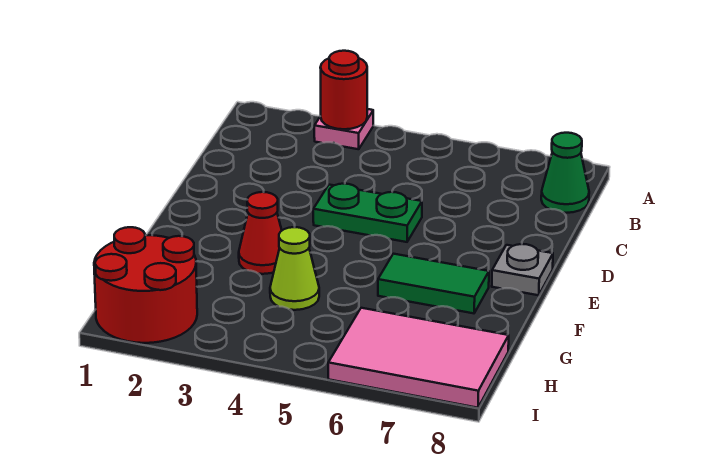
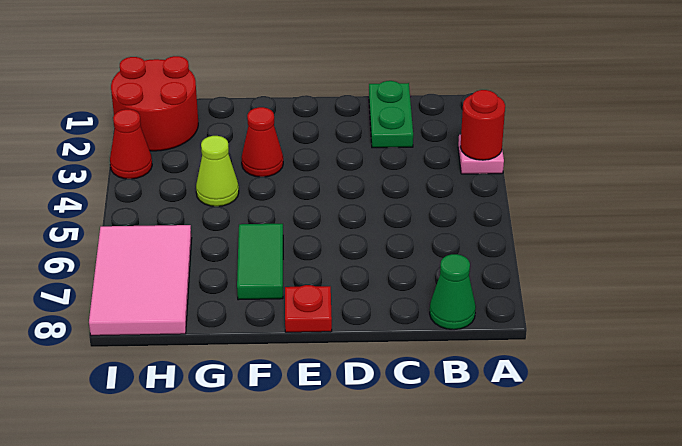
green 1x2 plate [313,184,422,242] -> green 1x2 plate moved to [369,81,413,148]
grey 1x1 plate [492,244,553,295] -> red 1x1 plate [285,285,332,332]
none -> red 1x1 cone [110,109,152,179]

